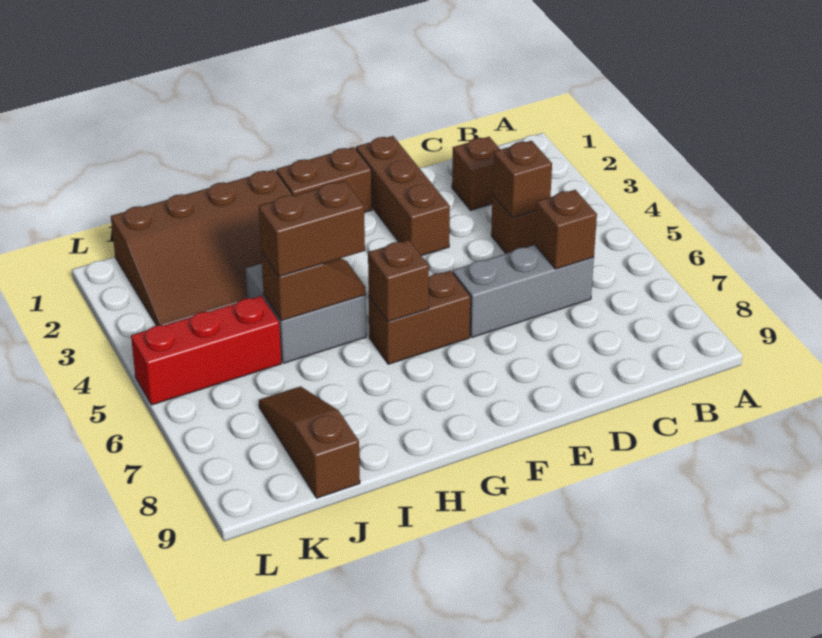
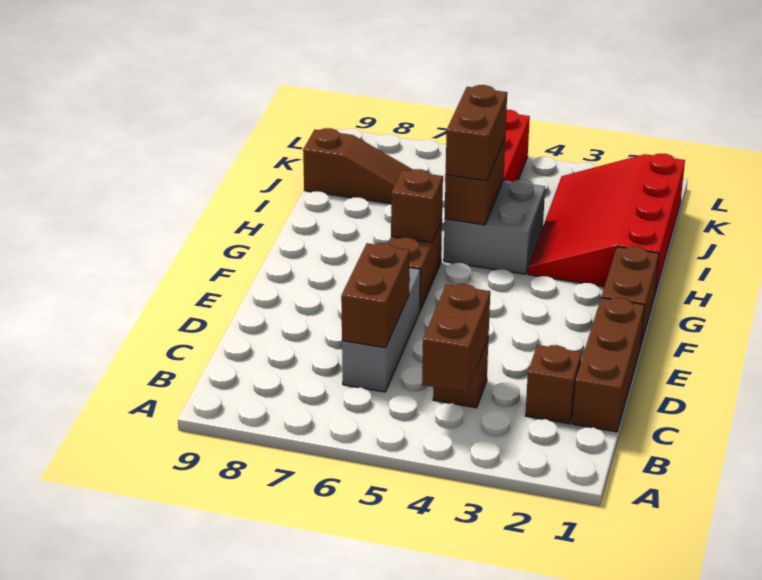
brown 1x1 brick [493,141,552,218] -> brown 1x2 brick [422,284,490,393]
brown 1x1 brick [535,190,597,269] -> brown 1x2 brick [341,243,409,348]
brown 1x3 brick [356,136,450,256] -> brown 1x3 brick turned to [572,298,644,432]
brown 3x4 slope [111,170,293,326] -> red 3x4 slope [528,154,685,293]
brown 1x2 slope [261,252,366,321] -> brown 1x2 brick [445,139,505,225]

